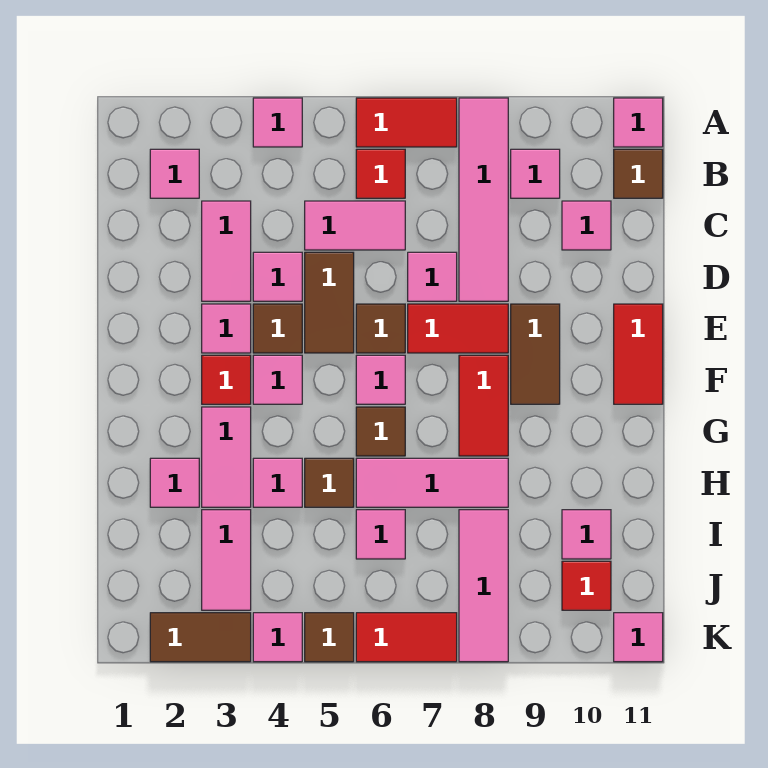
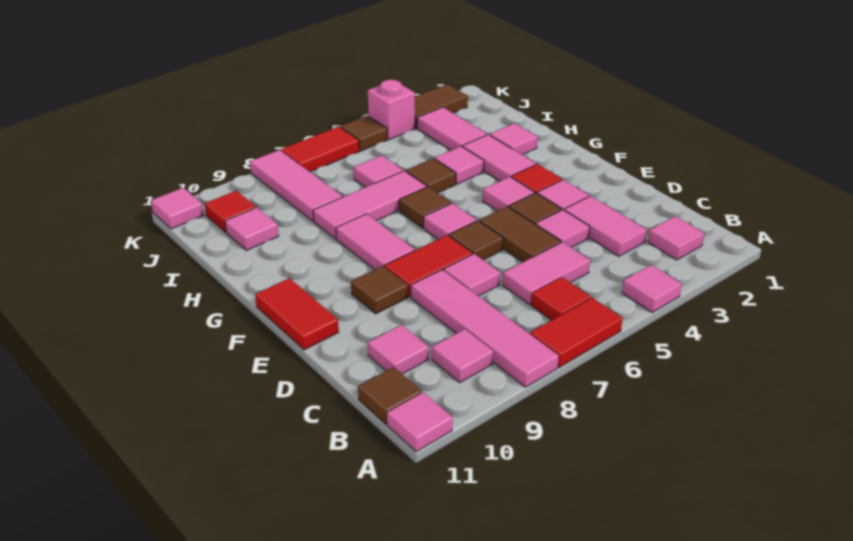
brown 1x2 tile [511,304,560,404] -> brown 1x1 tile [351,266,408,314]
red 1x2 tile [459,355,508,456] -> pink 1x2 tile [336,214,415,270]
pink 1x1 tile [253,613,302,662] -> pink 1x1 brick [368,80,415,139]

